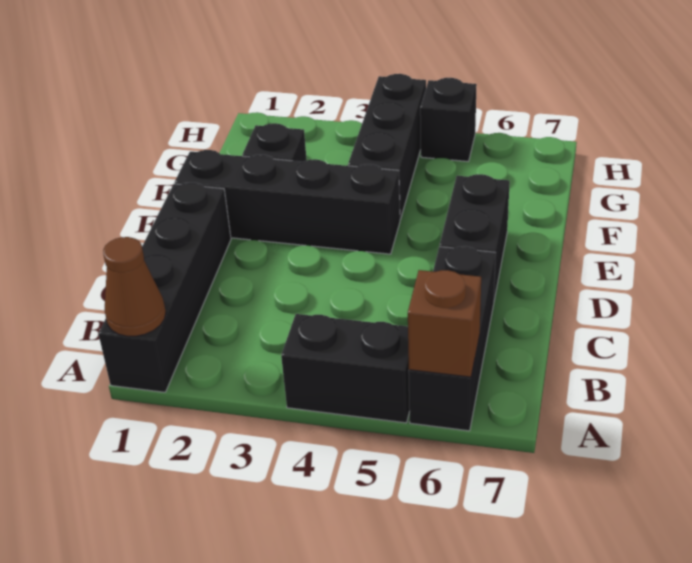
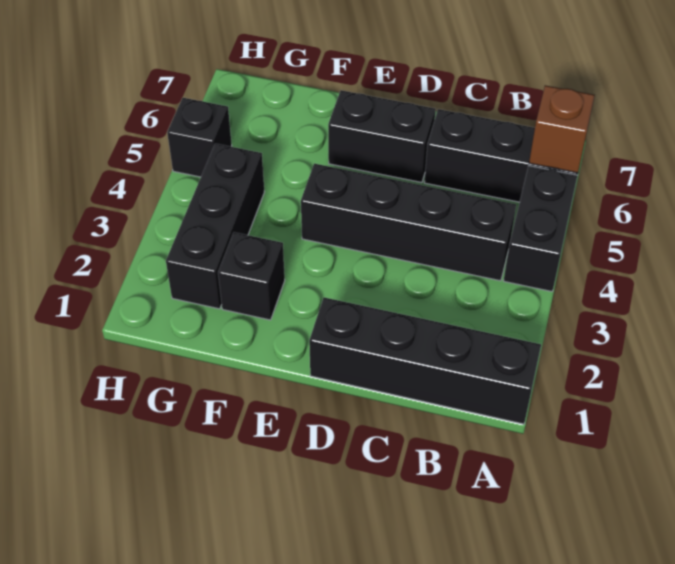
brown 1x1 cone [103,237,166,336] -> none
black 1x4 brick [175,150,400,254] -> black 1x4 brick turned to [301,164,516,281]
black 1x3 brick [348,74,426,220] -> black 1x3 brick turned to [166,144,264,309]

